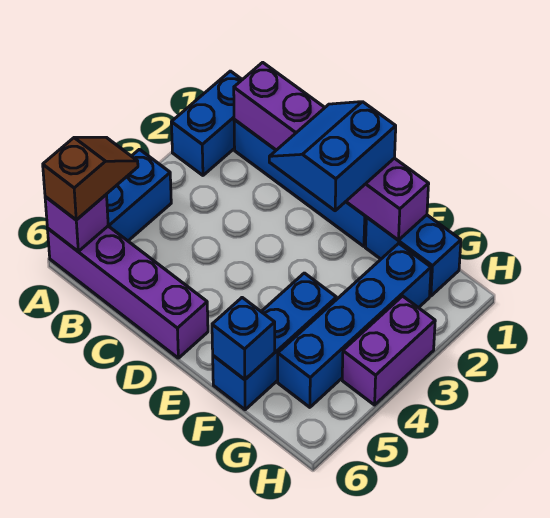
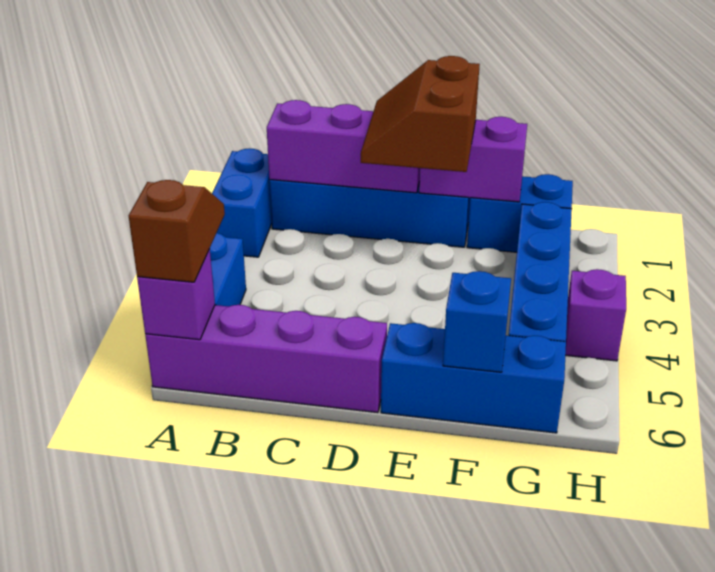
blue 2x2 slope [269,102,396,211] -> brown 2x2 slope [361,56,480,172]
blue 1x3 brick [213,273,336,410] -> blue 1x3 brick turned to [381,323,566,433]
purple 1x2 brick [342,296,435,405] -> purple 1x1 brick [565,269,626,361]

